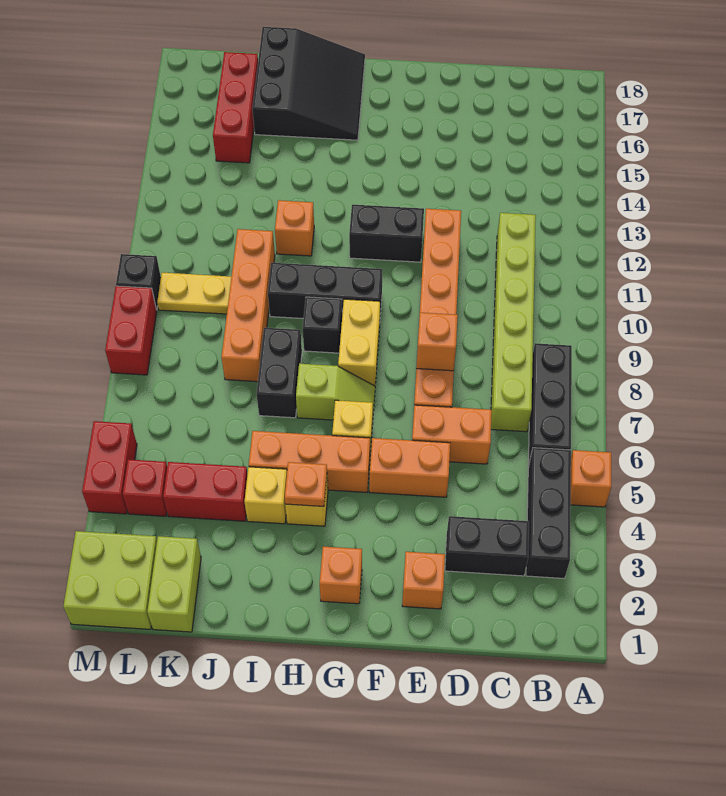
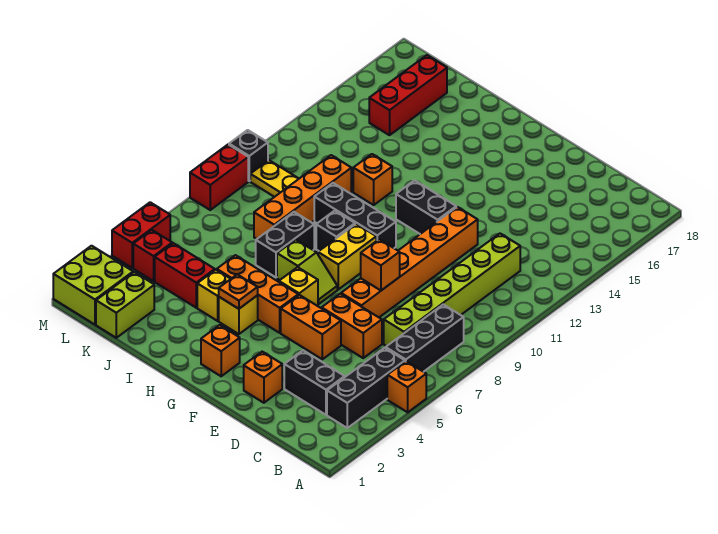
black 3x3 slope [252,27,365,140] -> none

